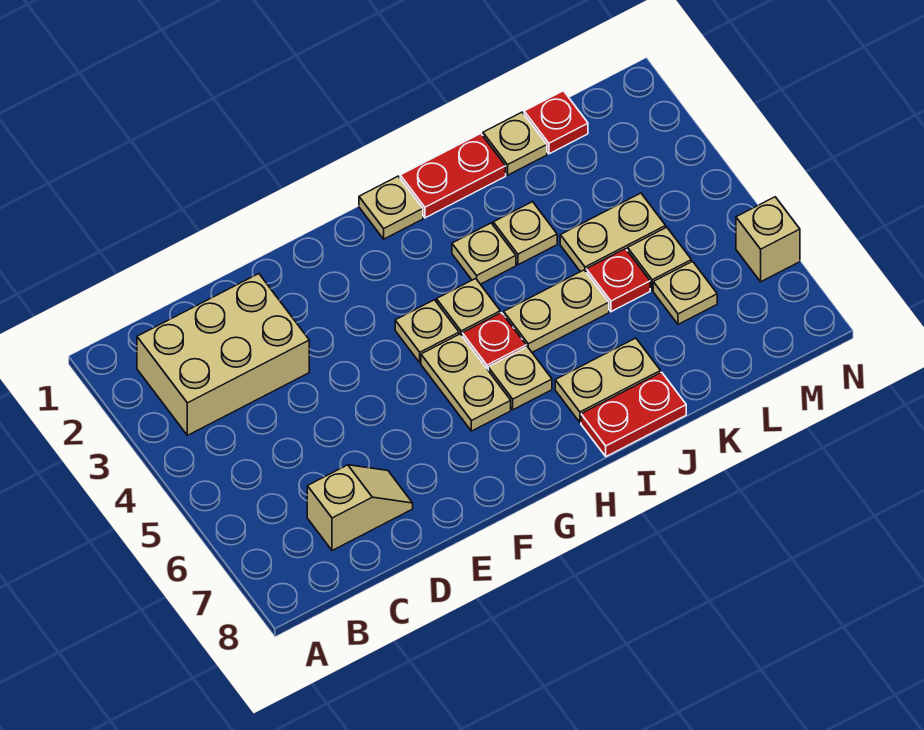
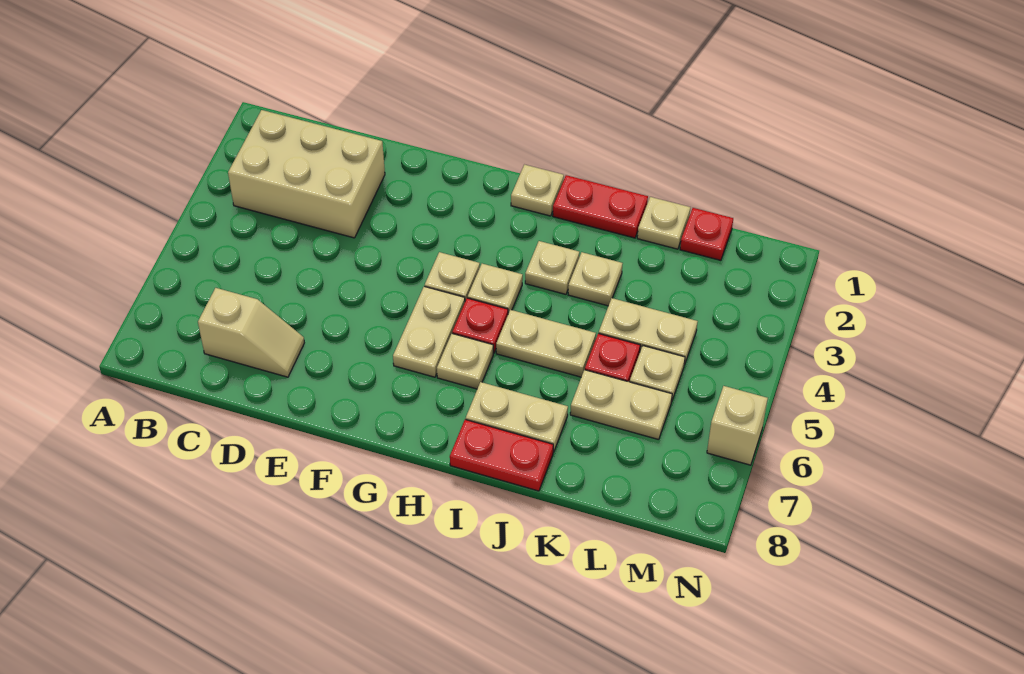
tan 1x1 plate [653,261,717,324] -> tan 1x2 plate [570,370,672,440]

